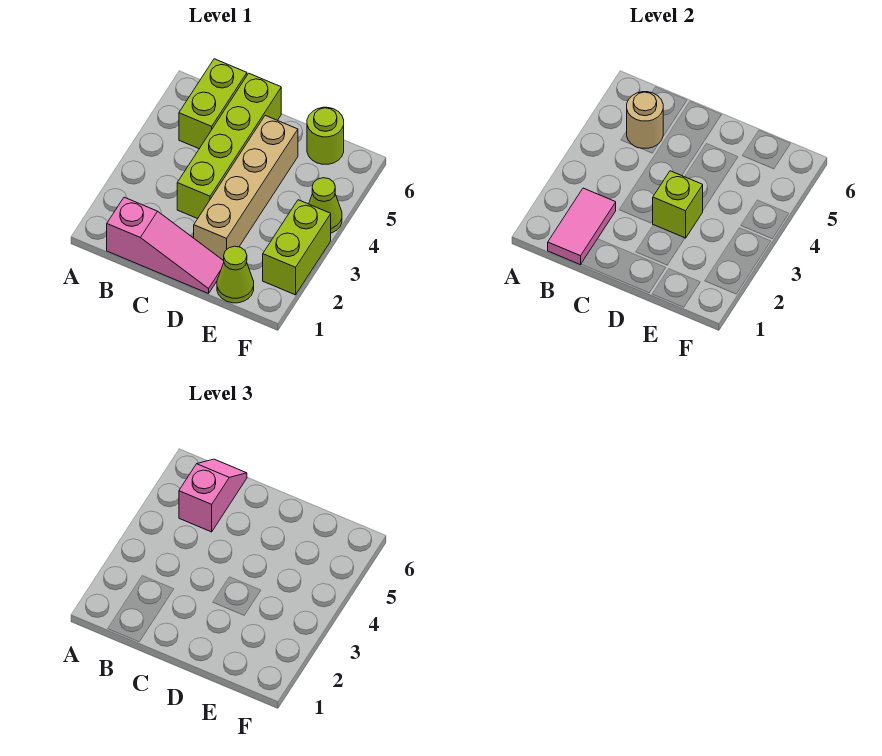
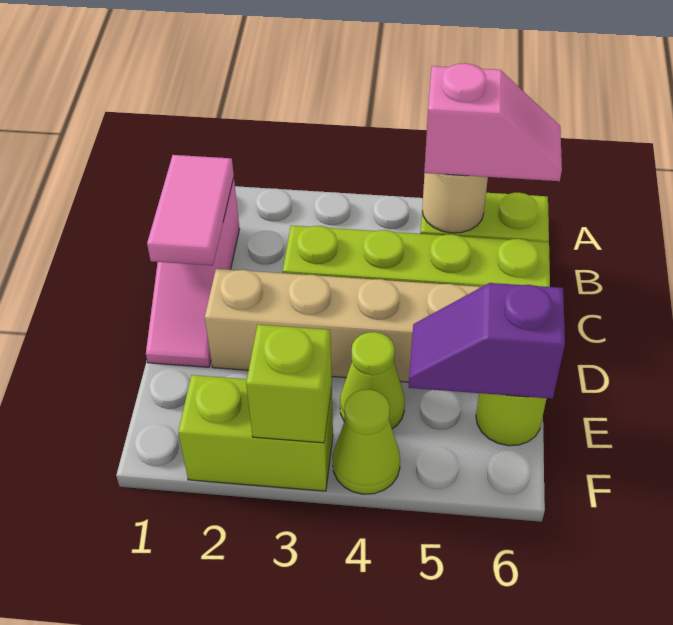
pink 1x2 tile [548,188,616,265] -> pink 1x2 tile turned to [147,155,234,266]
lime 1x1 brick [653,171,703,238] -> lime 1x1 brick moved to [246,325,332,443]
lime 1x1 cone [217,246,254,303] -> lime 1x1 cone moved to [340,332,405,429]
none -> purple 1x2 slope [409,283,565,399]

